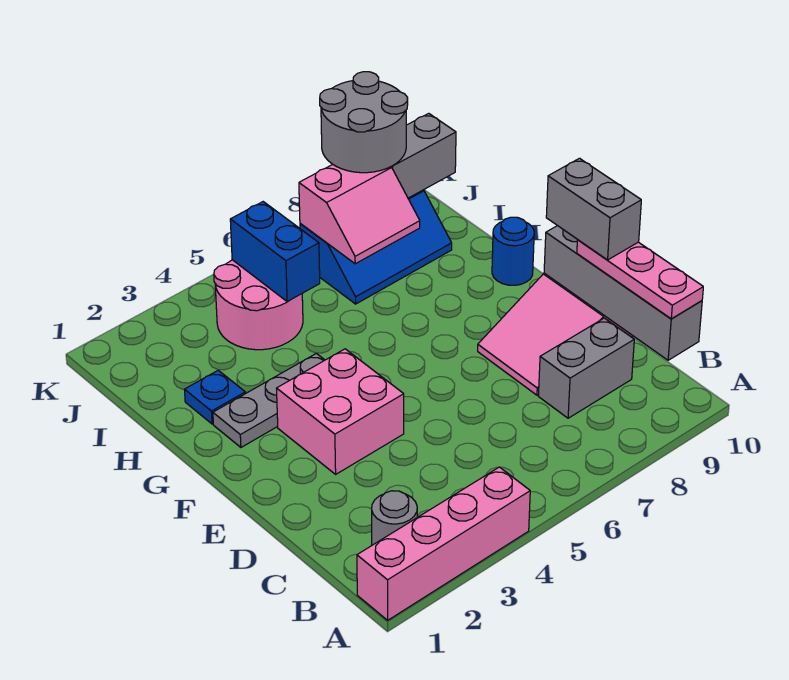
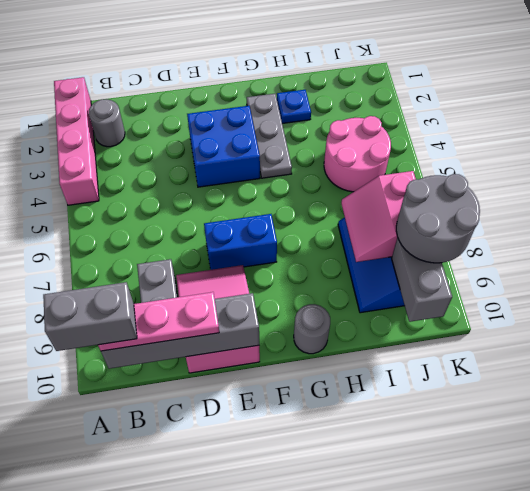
grey 1x2 brick [546,158,641,260] -> grey 1x2 brick moved to [43,282,137,351]
pink 2x2 brick [277,349,404,474] -> blue 2x2 brick [187,106,260,187]
blue 1x1 round brick [492,217,534,285] -> grey 1x1 round brick [294,304,330,354]
blue 1x2 brick [230,202,320,302] -> blue 1x2 brick moved to [204,214,277,270]

